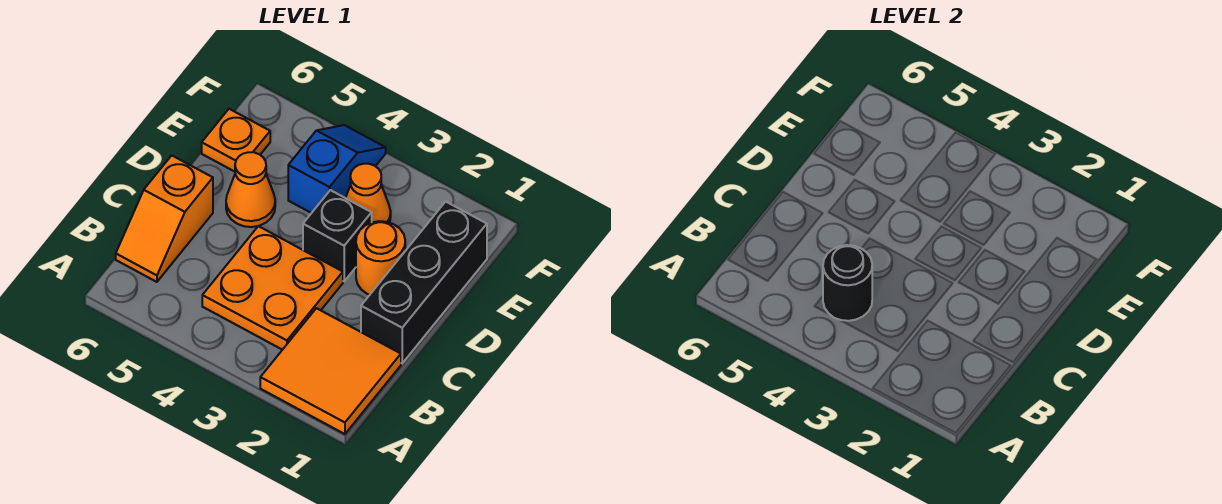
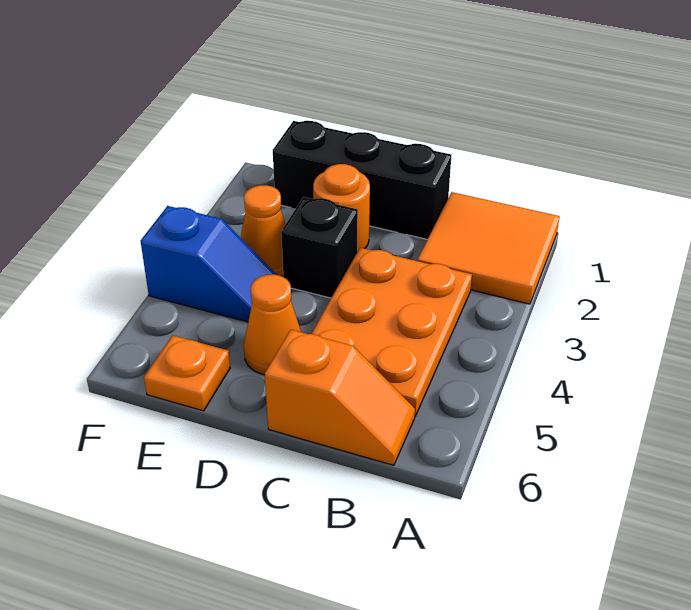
orange 2x2 plate [202,226,343,350] -> orange 2x3 plate [311,248,472,416]
black 1x1 round brick [823,245,872,321] -> none
blue 1x2 slope [288,125,386,213] -> blue 1x2 slope turned to [141,206,277,322]

